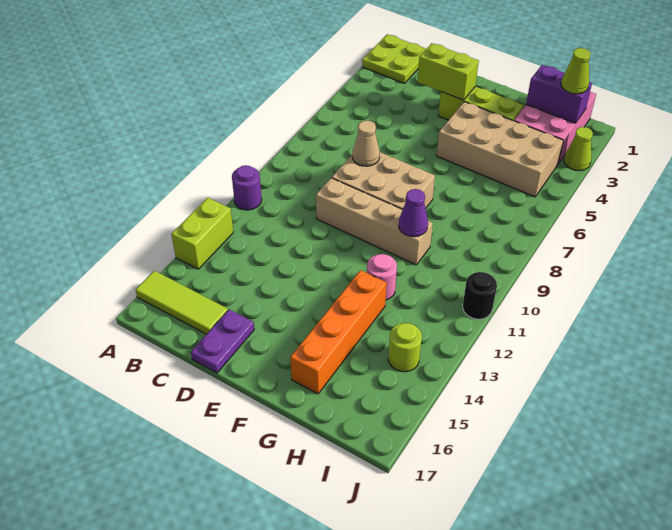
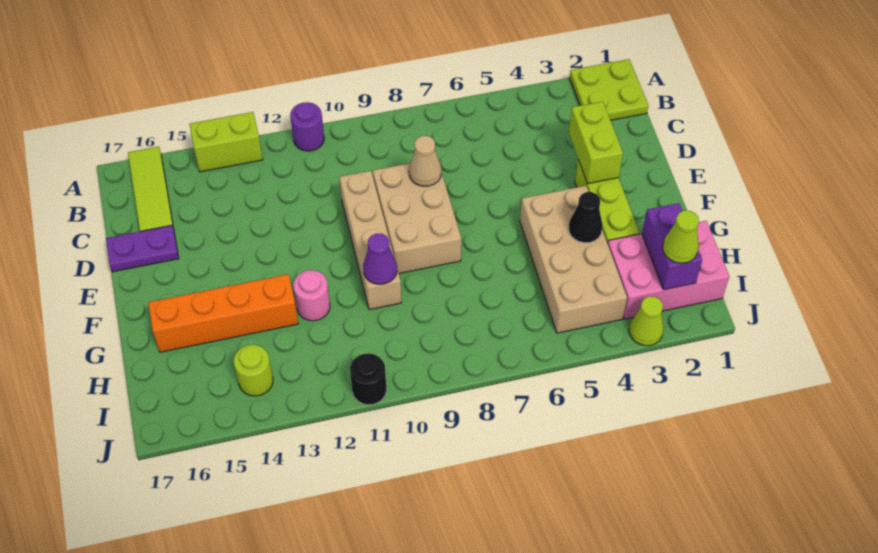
none -> black 1x1 cone [569,192,603,243]

